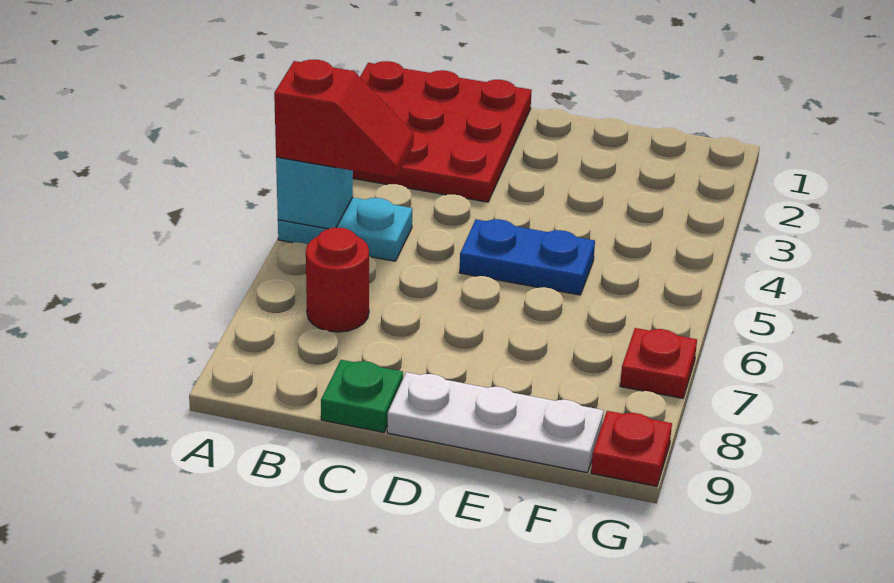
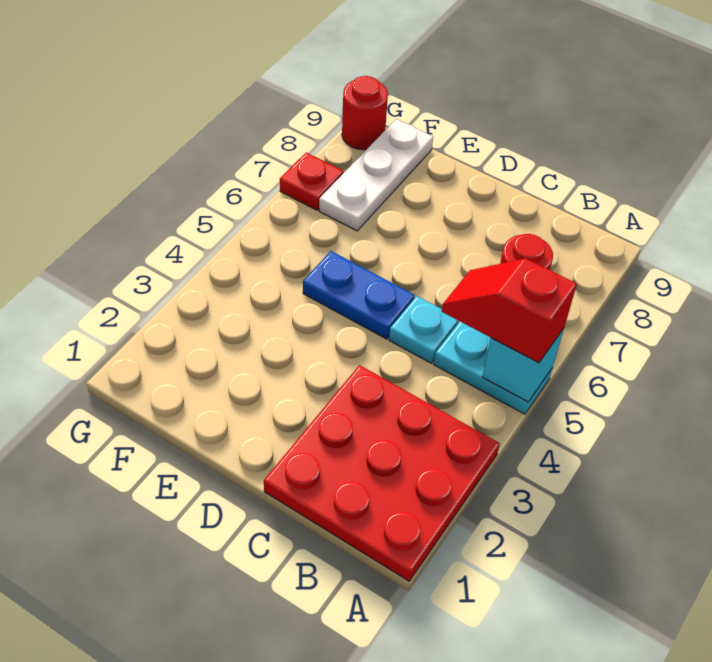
none -> cyan 1x1 plate [389,296,459,363]
green 1x1 plate [321,360,403,432] -> none
white 1x3 plate [387,372,604,473] -> white 1x3 plate turned to [319,119,433,231]
red 1x1 plate [591,411,672,486] -> red 1x1 round brick [342,76,388,150]

